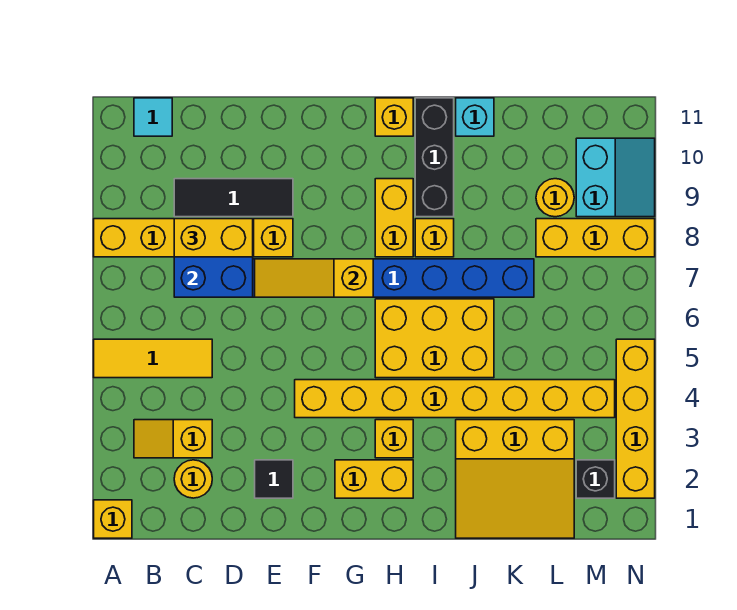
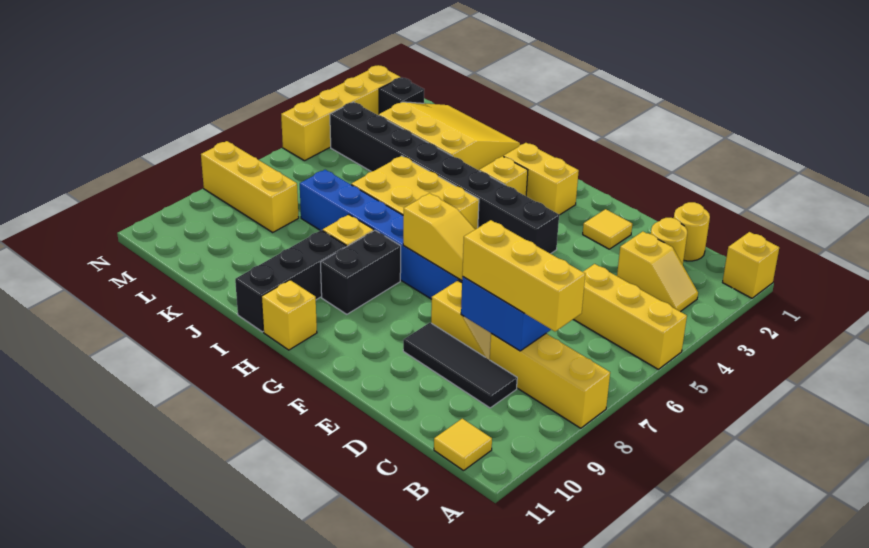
yellow 1x3 tile [94,339,212,378] -> yellow 1x3 brick [573,264,687,369]
cyan 1x1 tile [134,98,172,136] -> yellow 1x1 tile [434,419,492,471]
yellow 1x2 brick [174,219,253,257] -> yellow 1x3 brick [462,220,585,331]
black 1x1 tile [255,460,293,498] -> yellow 1x1 tile [583,209,632,249]
yellow 1x8 brick [295,380,615,418] -> black 1x8 brick [330,102,559,254]
yellow 1x2 brick [375,179,413,257] -> black 1x2 brick [320,231,401,314]
cyan 1x1 brick [456,98,494,136] -> none
yellow 1x1 round brick [536,179,574,217] -> yellow 1x1 round brick moved to [674,202,710,261]
cyan 2x2 slope [576,138,655,217] -> none

